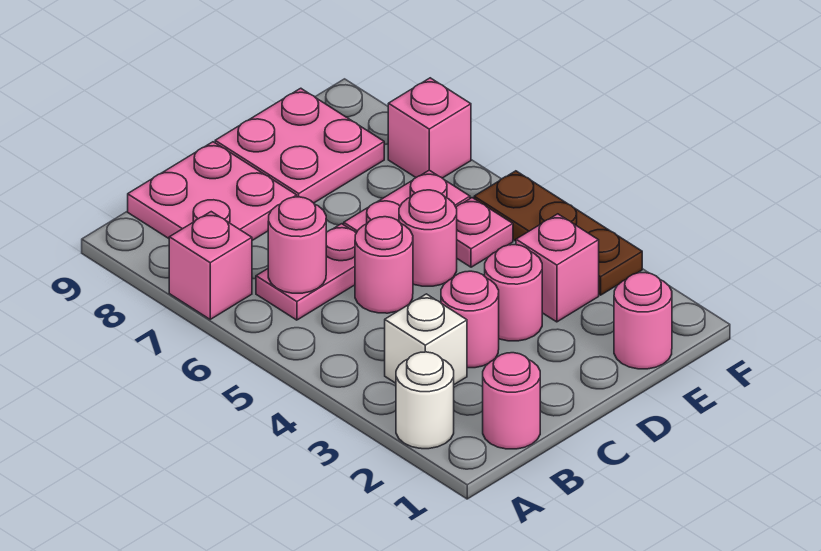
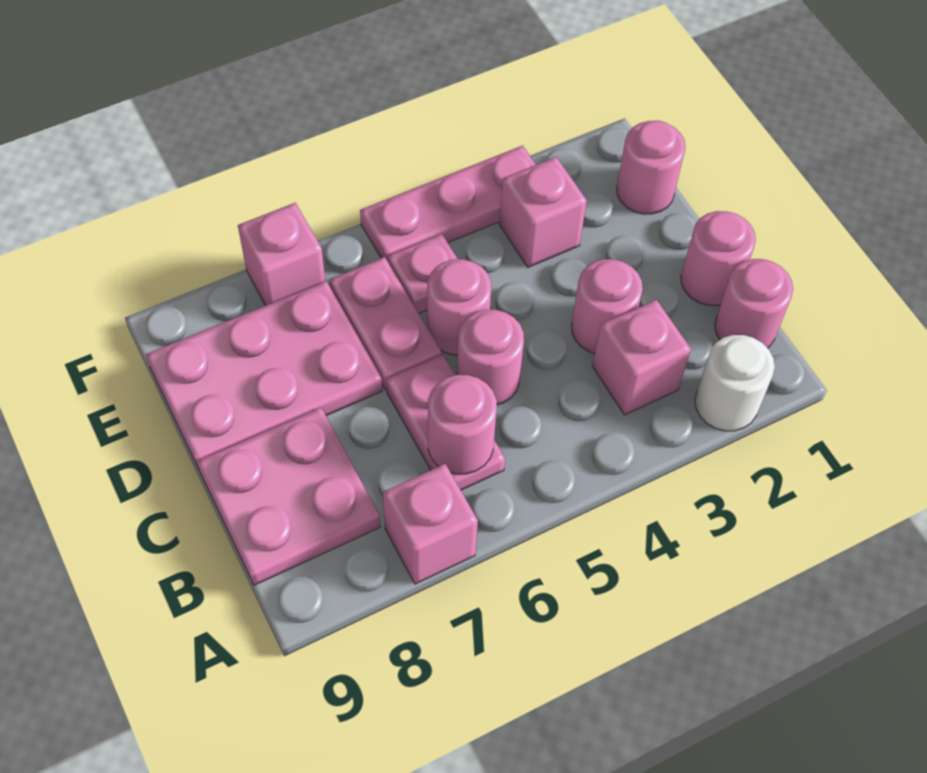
white 1x1 brick [385,294,467,385] -> pink 1x1 brick [593,300,691,415]
pink 1x1 round brick [485,245,542,341] -> pink 1x1 round brick moved to [681,211,756,305]
pink 2x2 plate [215,88,384,203] -> pink 2x3 plate [146,281,382,471]
brown 1x3 plate [474,171,642,295] -> pink 1x3 plate [360,146,536,261]

